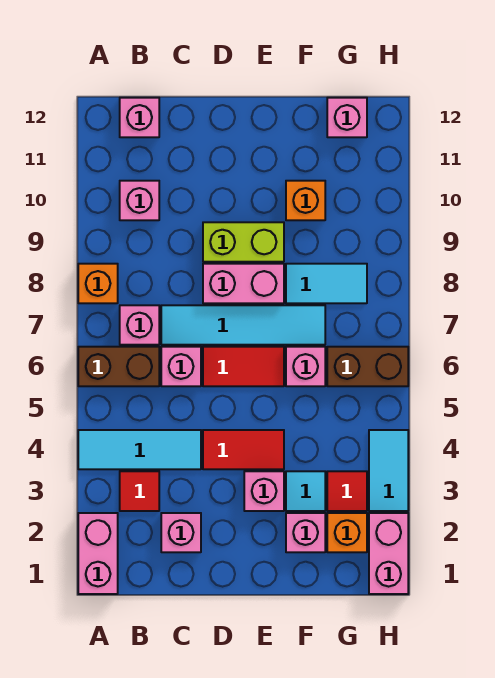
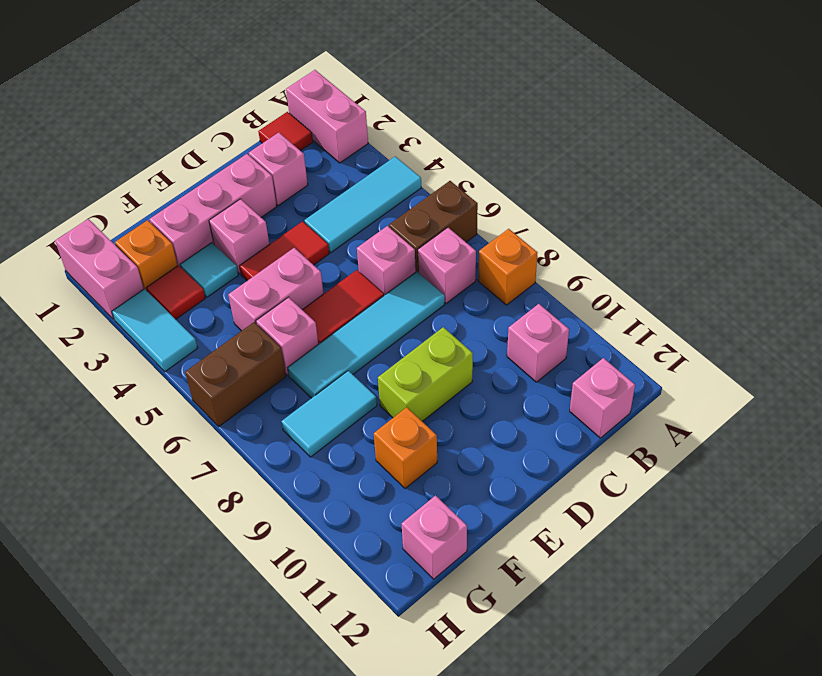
red 1x1 tile [120,471,159,511] -> red 1x1 tile moved to [258,112,313,151]
pink 1x2 brick [203,264,284,303] -> pink 1x2 brick moved to [228,248,324,331]
pink 1x1 brick [286,513,325,552] -> pink 1x3 brick [150,154,277,267]

